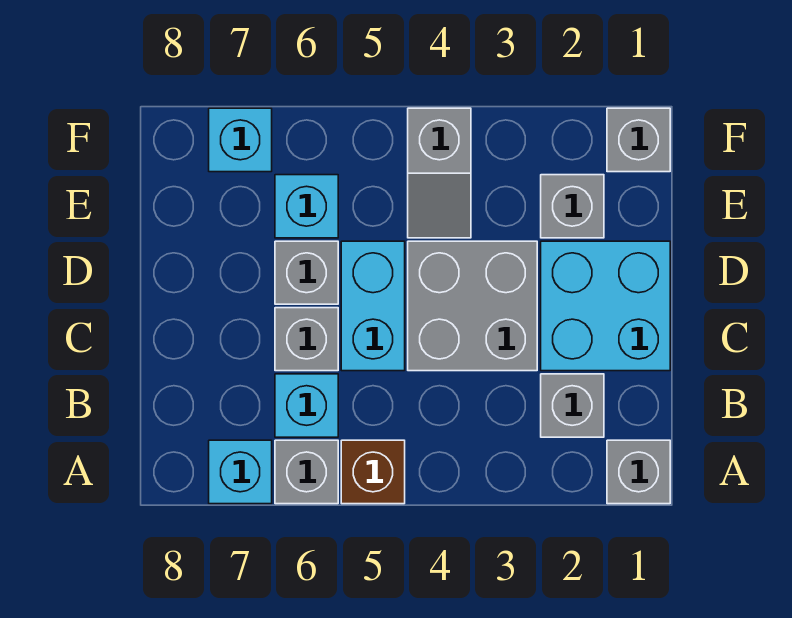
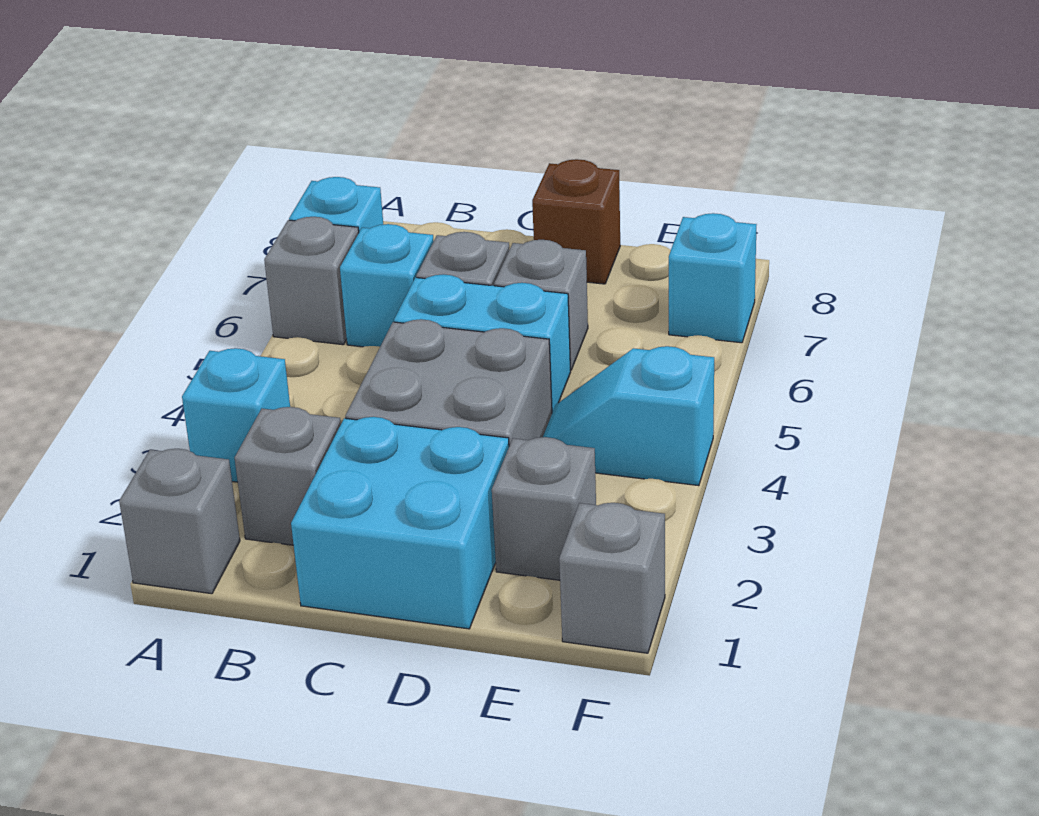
brown 1x1 brick [341,440,405,504] -> brown 1x1 brick moved to [532,159,620,284]
grey 1x2 slope [408,108,471,238] -> cyan 1x2 slope [543,346,714,486]
cyan 1x1 brick [275,175,338,238] -> cyan 1x1 brick moved to [182,348,290,482]

